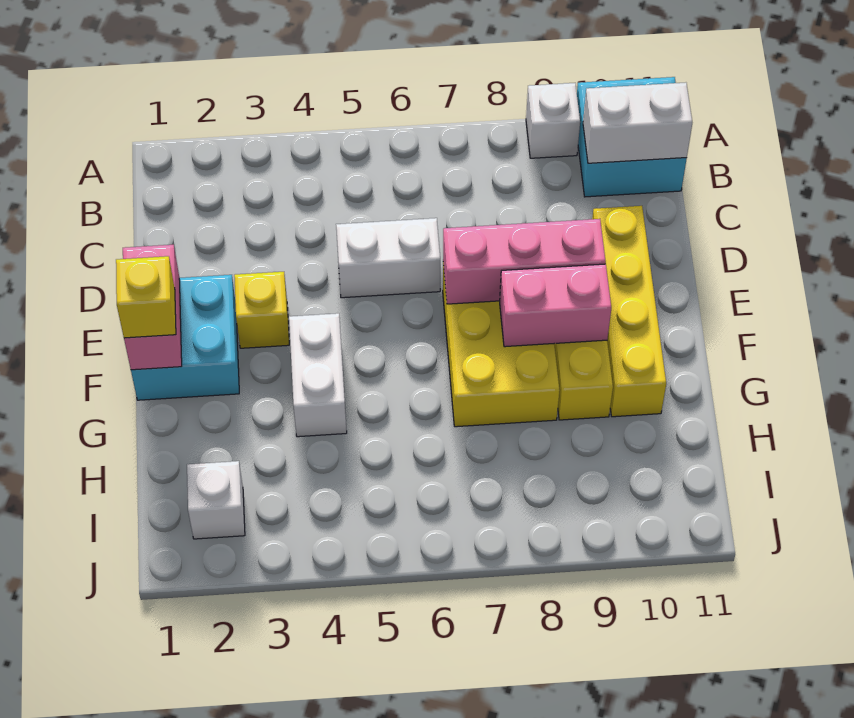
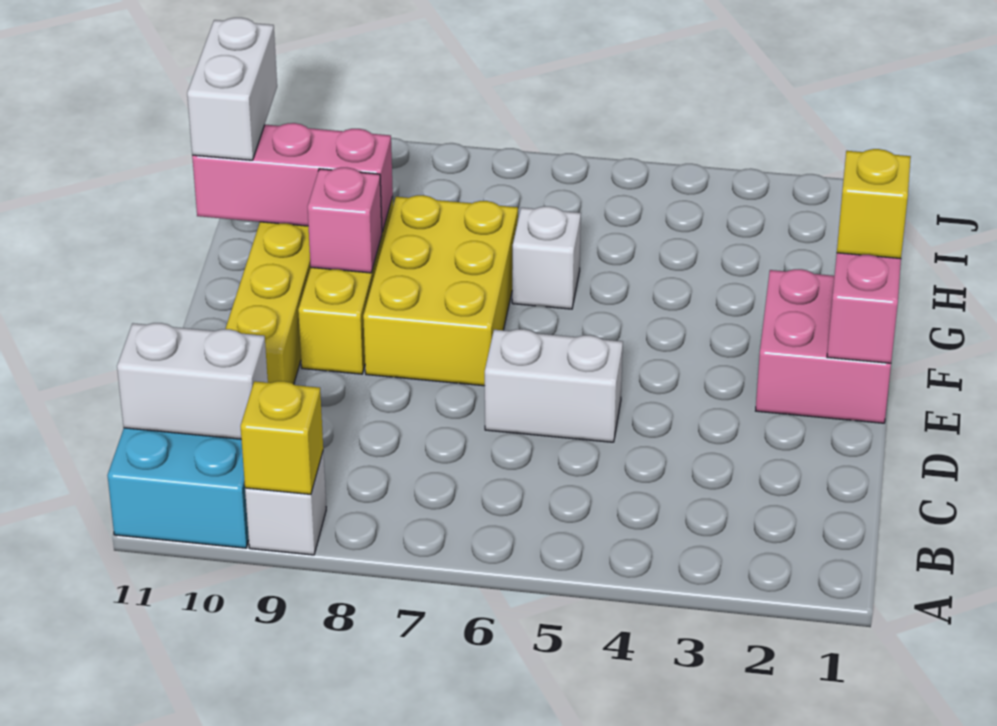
cyan 2x2 brick [131,275,239,400] -> pink 2x2 brick [756,269,891,423]
yellow 1x1 brick [234,272,289,348] -> yellow 1x1 brick moved to [241,381,323,494]
pink 1x3 brick [443,219,606,304] -> pink 1x3 brick moved to [192,123,393,233]
white 1x2 brick [289,313,347,437] -> white 1x2 brick moved to [187,18,277,160]
pink 1x2 brick [500,264,611,347] -> pink 1x1 brick [308,167,382,273]
white 1x1 brick [187,461,245,539] -> white 1x1 brick moved to [512,206,581,309]

